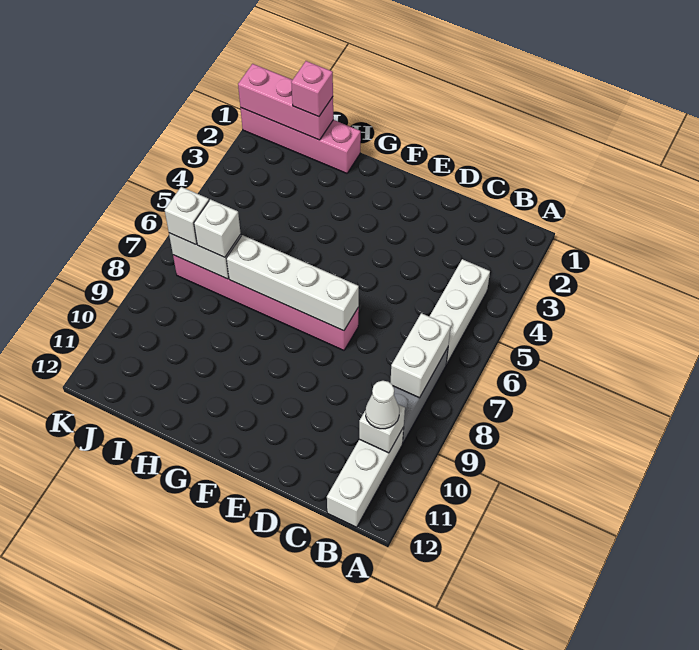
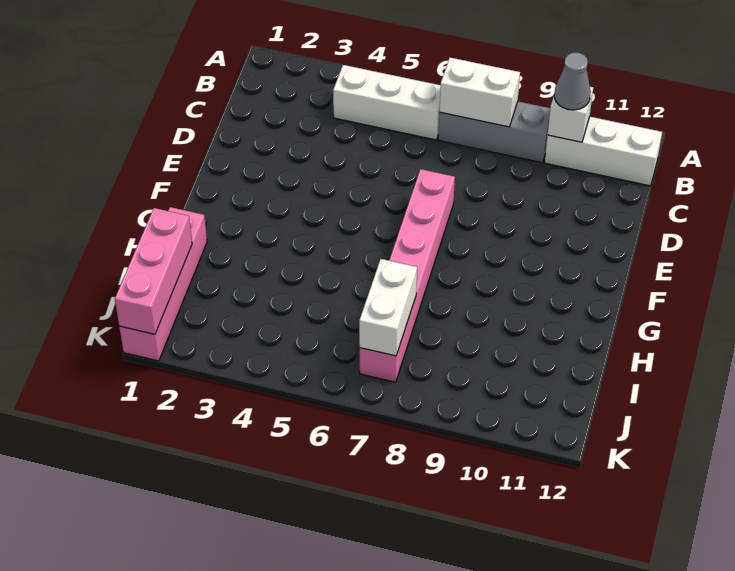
white 1x1 cone [366,381,399,429] -> grey 1x1 cone [554,53,591,110]
white 1x4 brick [227,235,359,331] -> none
pink 1x1 brick [291,61,333,117] -> none
white 1x1 brick [194,199,241,257] -> none
white 1x1 brick [165,187,209,245] -> none

